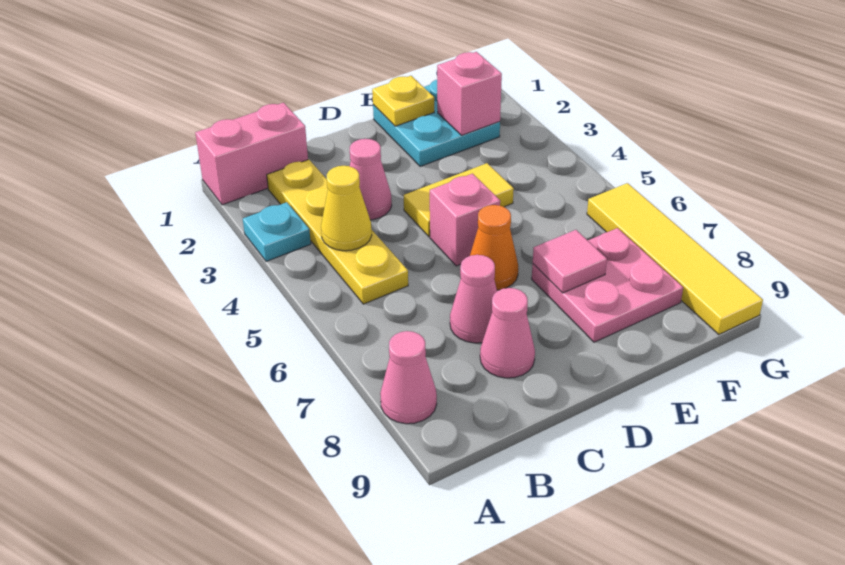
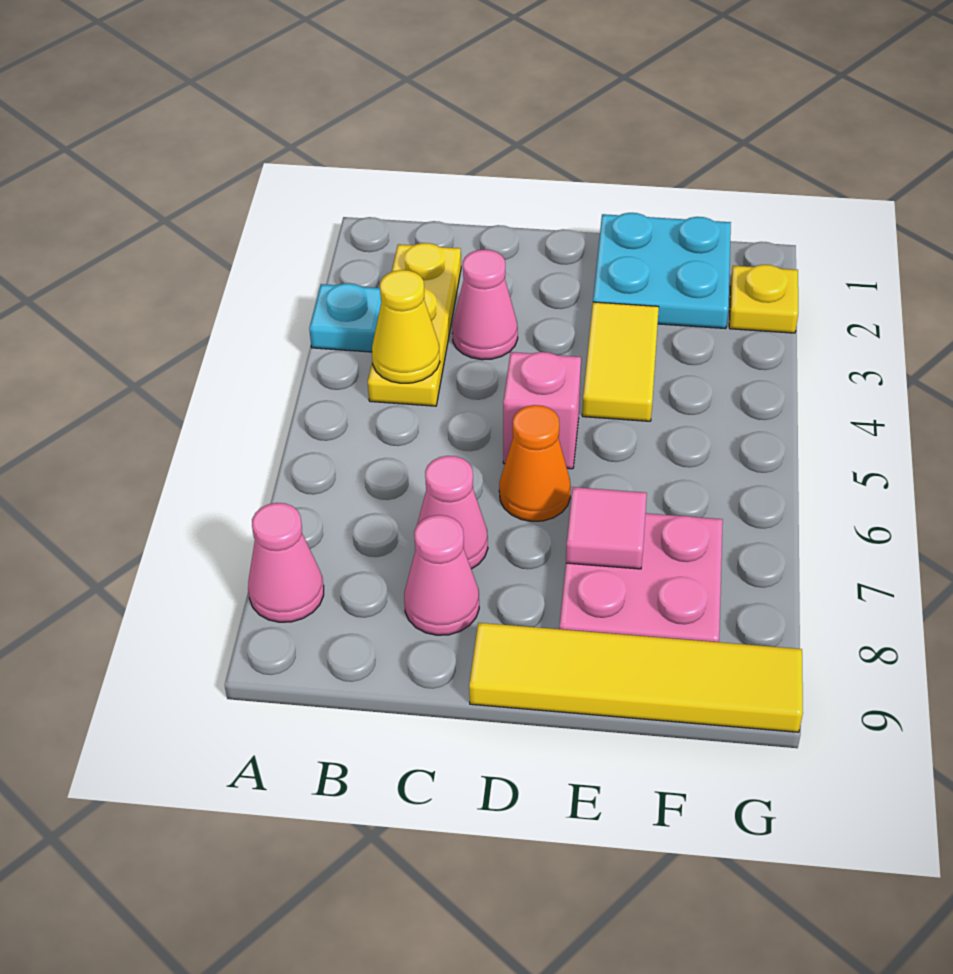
pink 1x2 brick [195,103,308,205] -> none
yellow 1x4 plate [267,160,408,304] -> yellow 1x3 plate [368,243,461,406]
yellow 1x2 tile [404,163,514,237] -> yellow 1x2 tile turned to [582,302,659,421]
yellow 1x1 plate [372,76,434,126] -> yellow 1x1 plate moved to [729,265,798,333]
pink 1x1 brick [437,52,502,135] -> none
yellow 1x4 tile [587,183,763,335] -> yellow 1x4 tile turned to [469,623,803,732]

